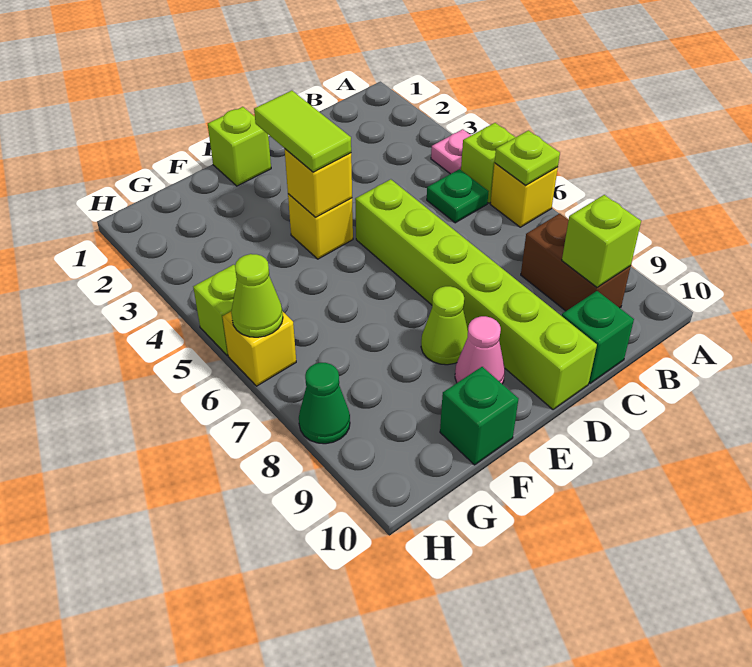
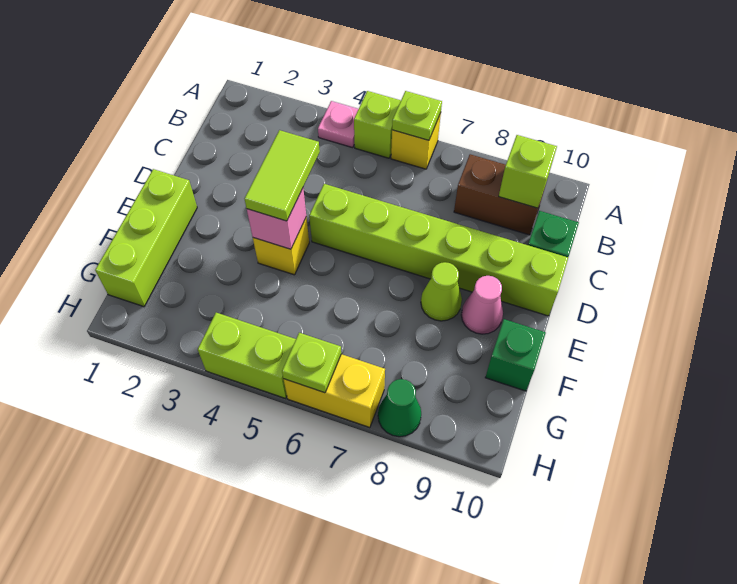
green 1x1 plate [427,169,489,223] -> none
lime 1x1 brick [208,107,271,186] -> lime 1x3 brick [95,169,197,307]
lime 1x2 tile [254,91,351,172] -> lime 1x2 tile turned to [245,130,320,221]
yellow 1x1 brick [285,149,352,217] -> pink 1x1 brick [247,188,306,249]
lime 1x1 brick [193,265,237,355] -> lime 1x2 brick [198,313,296,398]
yellow 1x1 brick [223,312,296,386] -> yellow 1x2 brick [284,354,385,428]
lime 1x1 cone [231,254,283,337] -> lime 1x1 plate [282,333,341,393]

